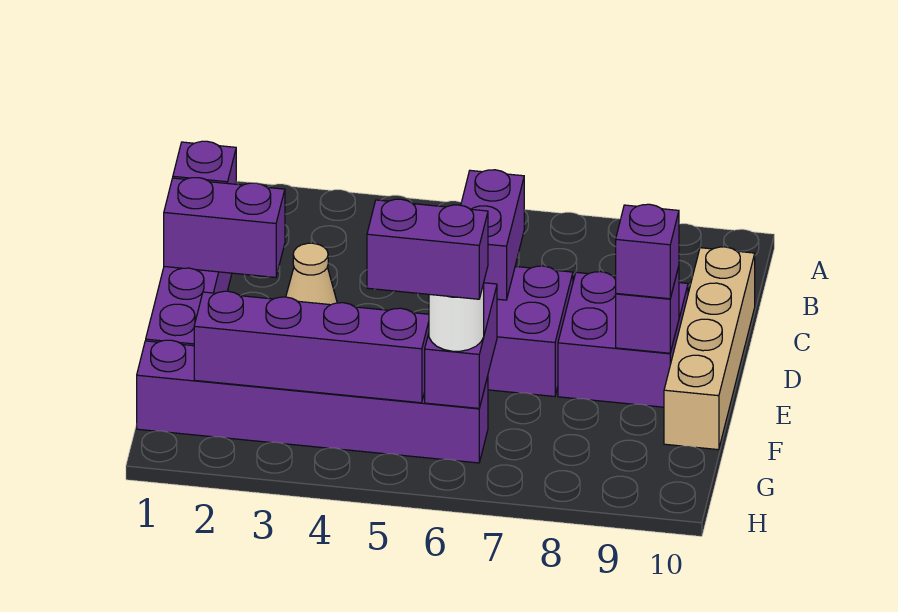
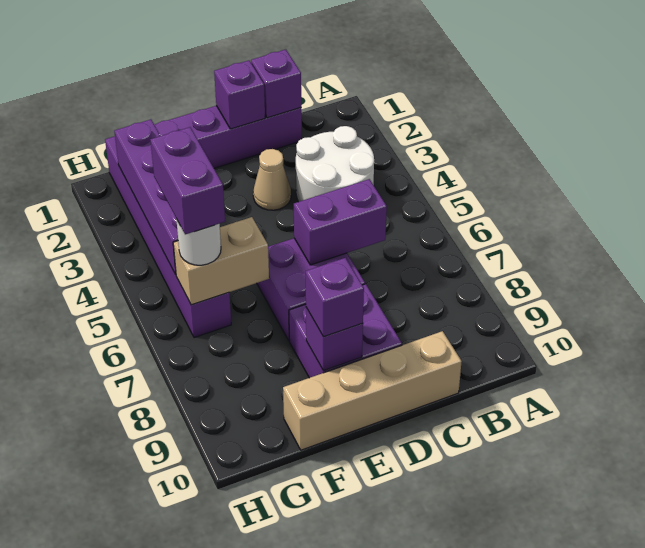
none -> white 2x2 round brick [296,126,374,202]
purple 1x2 brick [164,178,285,277] -> purple 1x1 brick [214,60,265,129]
purple 1x2 brick [425,283,497,408] -> tan 1x2 brick [173,217,269,305]

